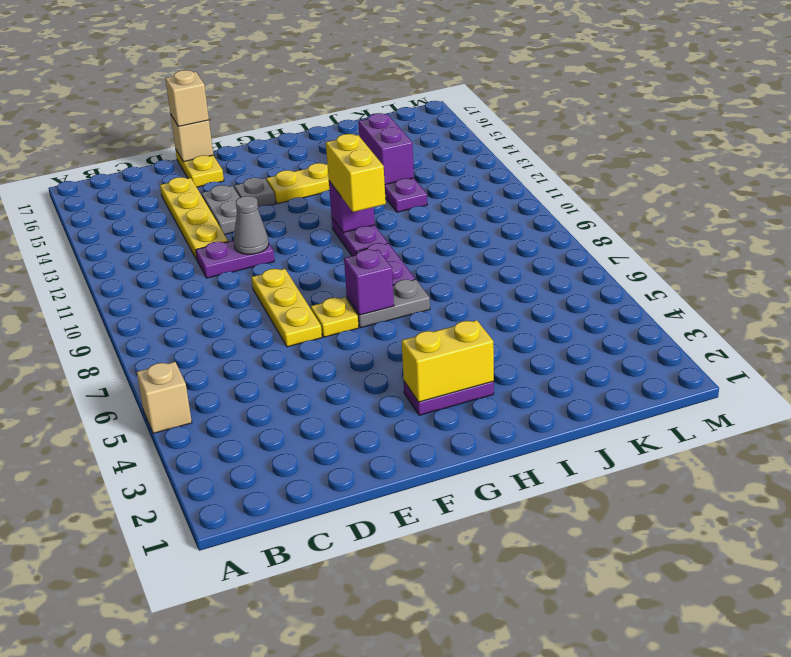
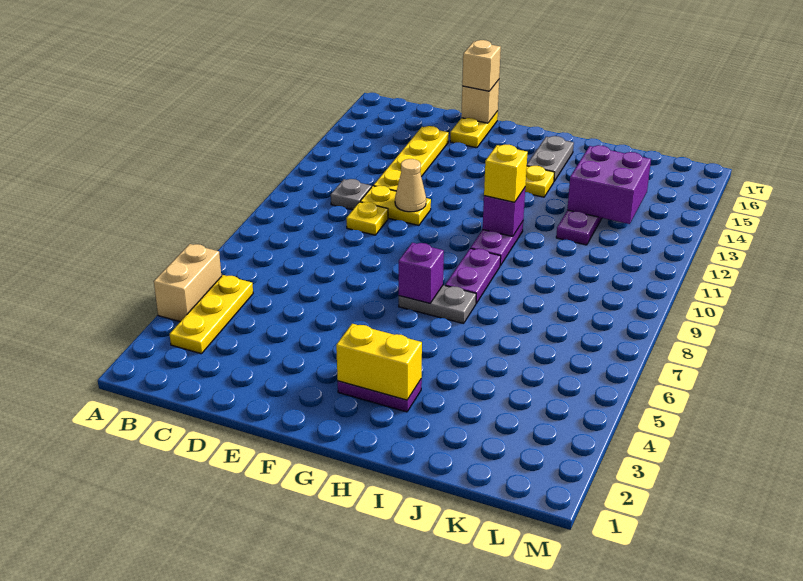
tan 1x1 brick [137,362,192,433] -> tan 1x2 brick [154,244,221,322]
purple 1x2 plate [196,241,274,278] -> yellow 1x2 plate [360,186,431,225]
yellow 1x3 plate [251,269,322,347] -> yellow 1x3 plate moved to [170,275,253,354]
grey 1x1 cone [234,196,269,254] -> tan 1x1 cone [395,159,426,212]
grey 1x2 plate [202,185,240,234] -> grey 1x2 plate moved to [527,136,574,181]
yellow 1x1 plate [311,297,359,337] -> yellow 1x1 plate moved to [346,202,388,235]
grey 1x1 plate [234,178,276,207] -> grey 1x1 plate moved to [331,179,371,210]
yellow 1x2 brick [326,134,386,212] -> yellow 1x1 brick [484,144,528,202]
purple 1x2 brick [358,113,414,185] -> purple 2x2 brick [567,145,651,224]

